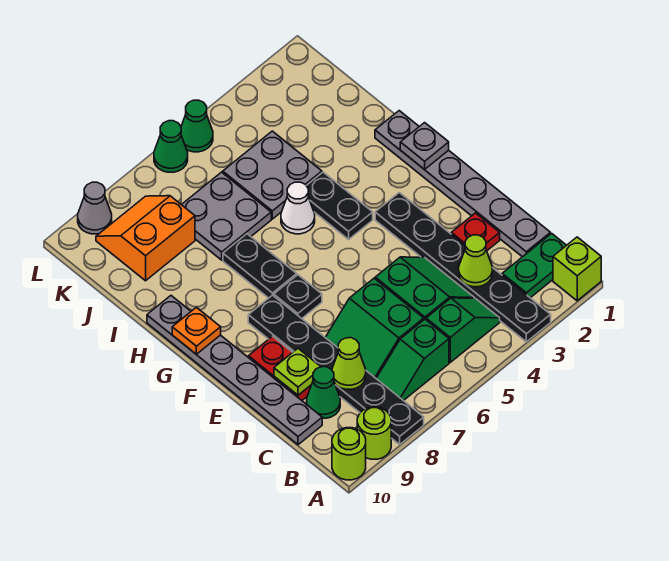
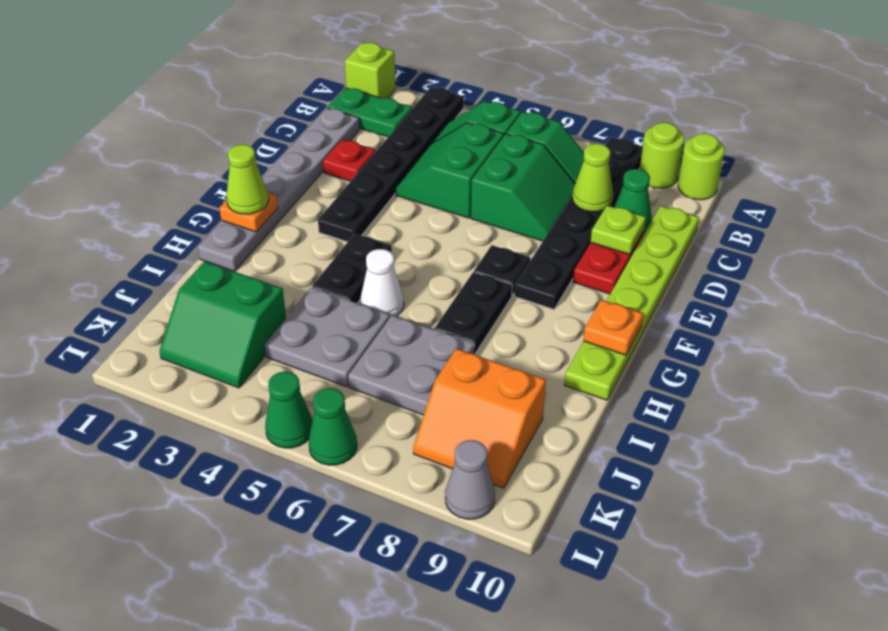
lime 1x1 cone [459,235,492,287] -> lime 1x1 cone moved to [226,144,269,214]
grey 1x6 plate [147,296,322,445] -> lime 1x6 plate [564,206,699,400]
grey 1x1 plate [400,123,449,170] -> orange 1x1 plate [219,193,278,232]
none -> green 2x2 slope [159,261,286,388]

